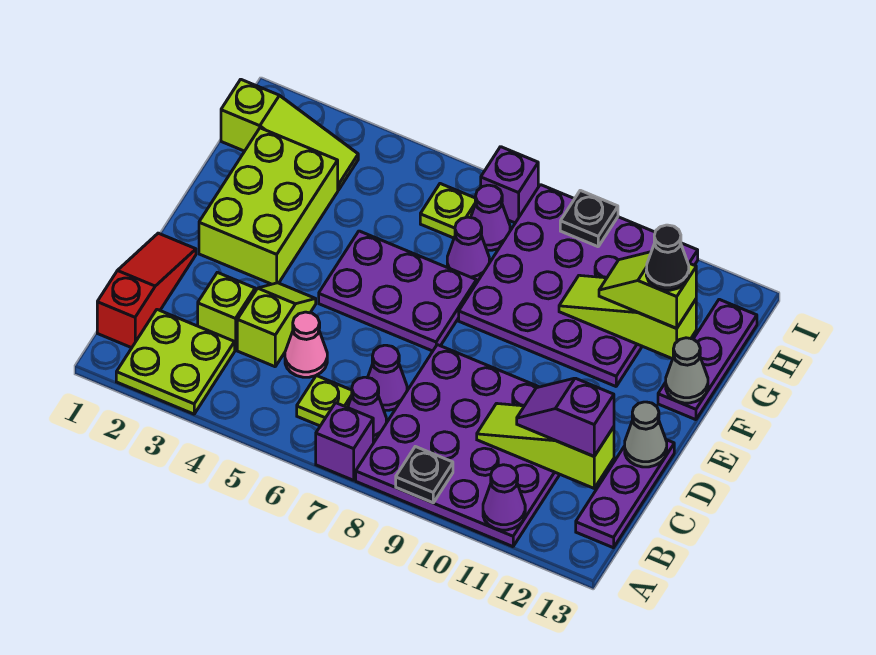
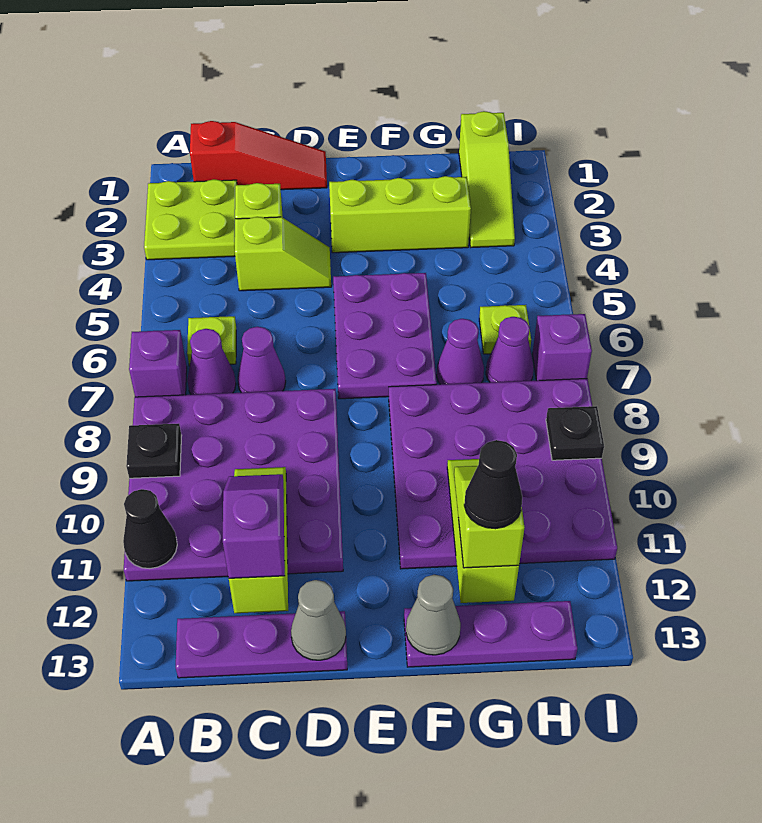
purple 1x1 cone [483,465,525,530] -> black 1x1 cone [123,489,177,569]
pink 1x1 cone [285,312,327,377] -> none
lime 2x3 brick [199,128,338,284] -> lime 1x3 brick [329,176,471,253]

